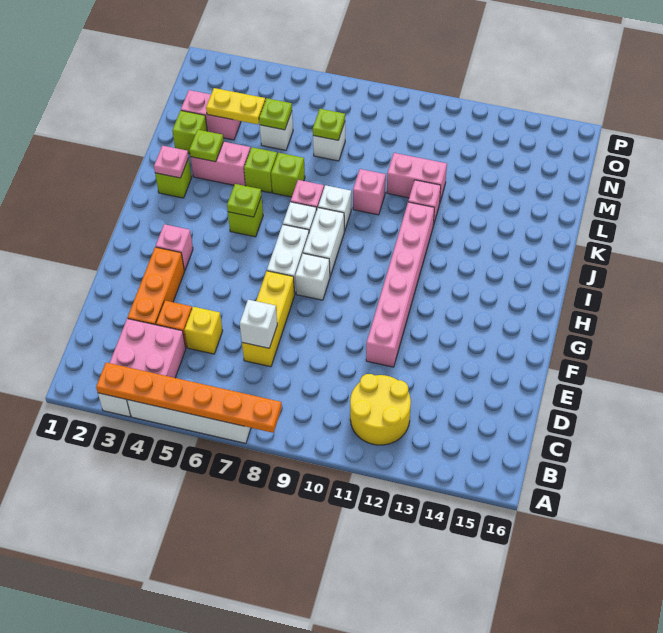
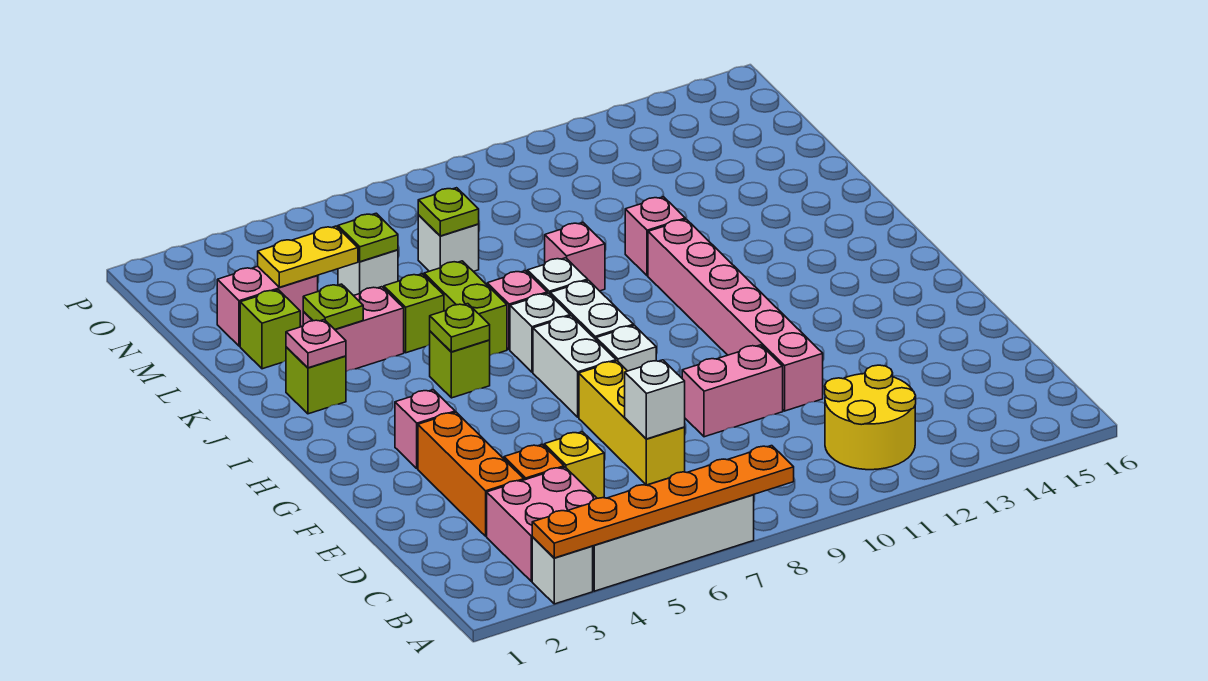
lime 1x1 brick [271,153,305,197] -> lime 1x2 brick [424,261,507,355]
pink 1x2 brick [387,153,447,201] -> pink 1x2 brick moved to [682,345,783,437]

